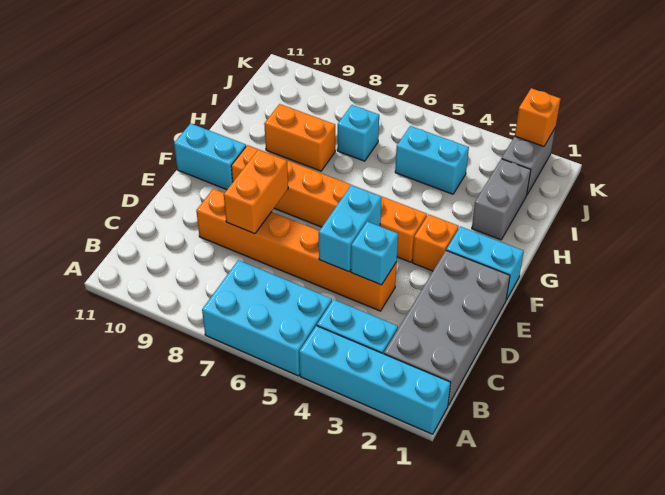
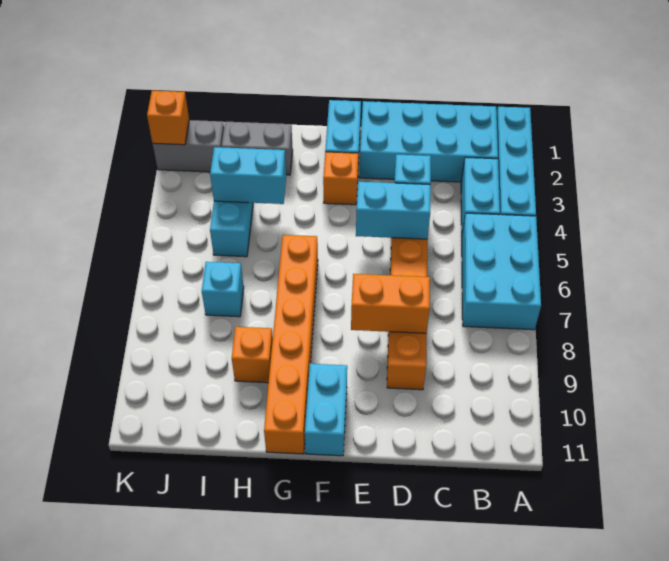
grey 2x4 brick [384,251,510,405] -> cyan 2x4 brick [359,101,498,182]
orange 1x6 brick [231,145,427,262] -> orange 1x6 brick moved to [264,235,318,454]
none -> cyan 1x2 brick [210,147,286,204]
orange 1x2 brick [264,104,335,171] -> orange 1x1 brick [232,327,273,383]

